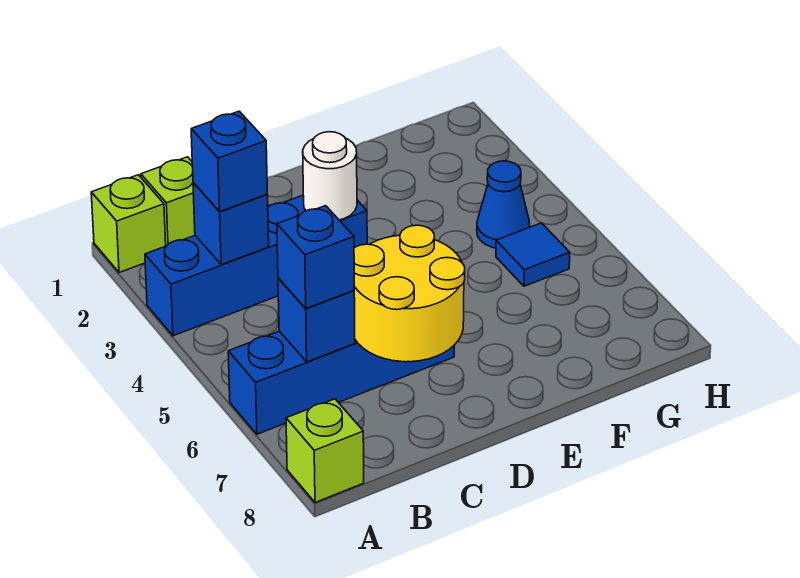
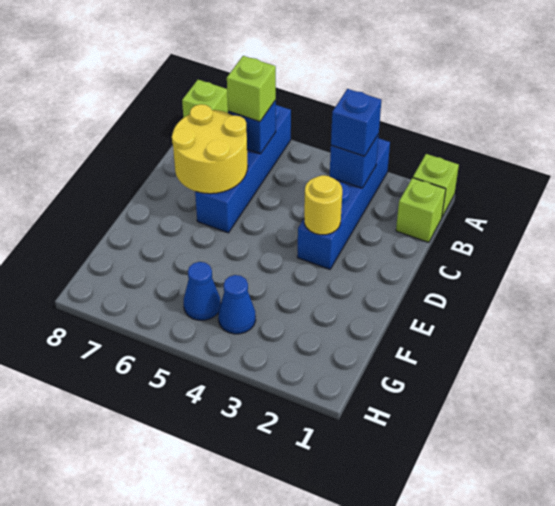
blue 1x1 brick [277,206,354,308] -> lime 1x1 brick [227,56,276,122]
white 1x1 round brick [303,132,357,220] -> yellow 1x1 round brick [304,175,342,235]
blue 1x1 tile [496,223,570,286] -> blue 1x1 cone [184,262,221,320]

